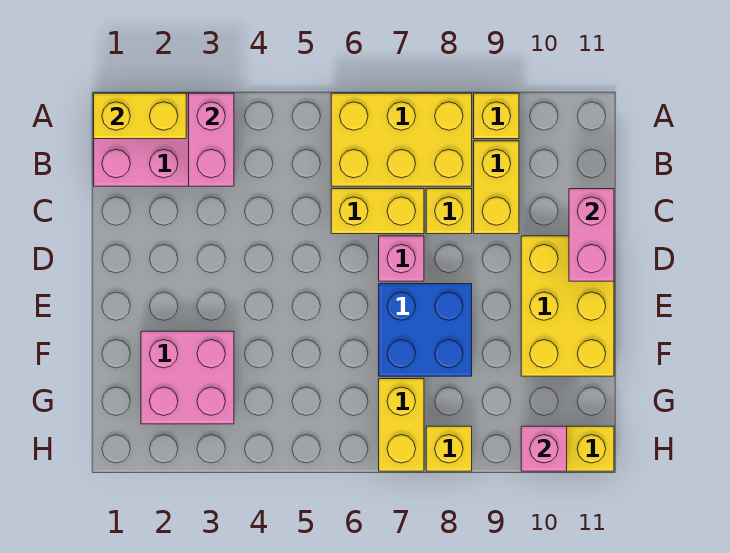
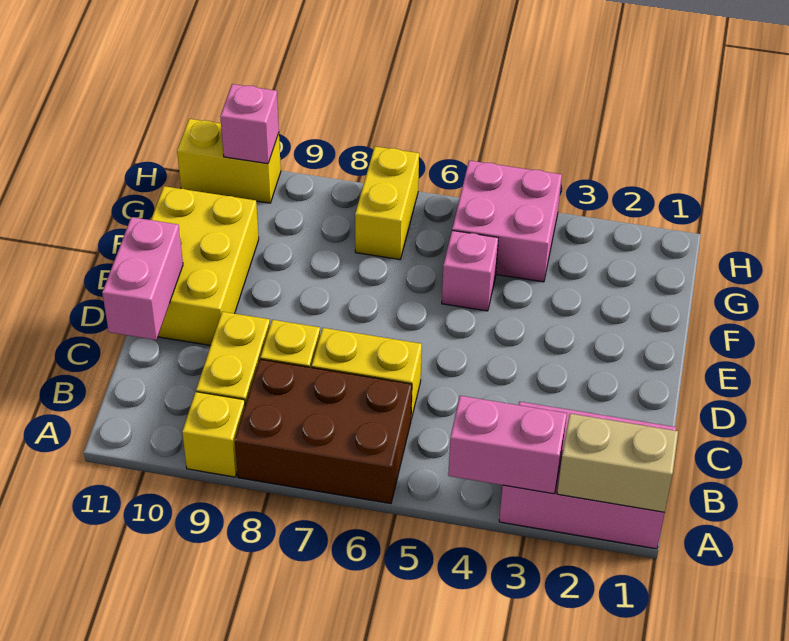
yellow 1x2 brick [94,93,186,139] -> tan 1x2 brick [557,414,678,512]
pink 1x2 brick [189,93,234,186] -> pink 1x2 brick turned to [448,396,567,494]
yellow 2x3 brick [331,93,472,186] -> brown 2x3 brick [235,359,412,504]
pink 1x1 brick [379,236,424,281] -> pink 1x1 brick moved to [442,231,498,311]
blue 2x2 brick [379,284,472,376] -> none
pink 2x2 brick [141,331,234,424] -> pink 2x2 brick moved to [452,161,562,282]
yellow 1x1 brick [426,426,472,471] -> none

